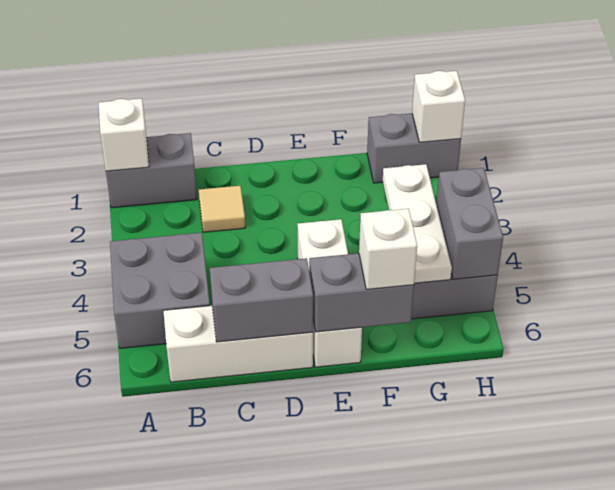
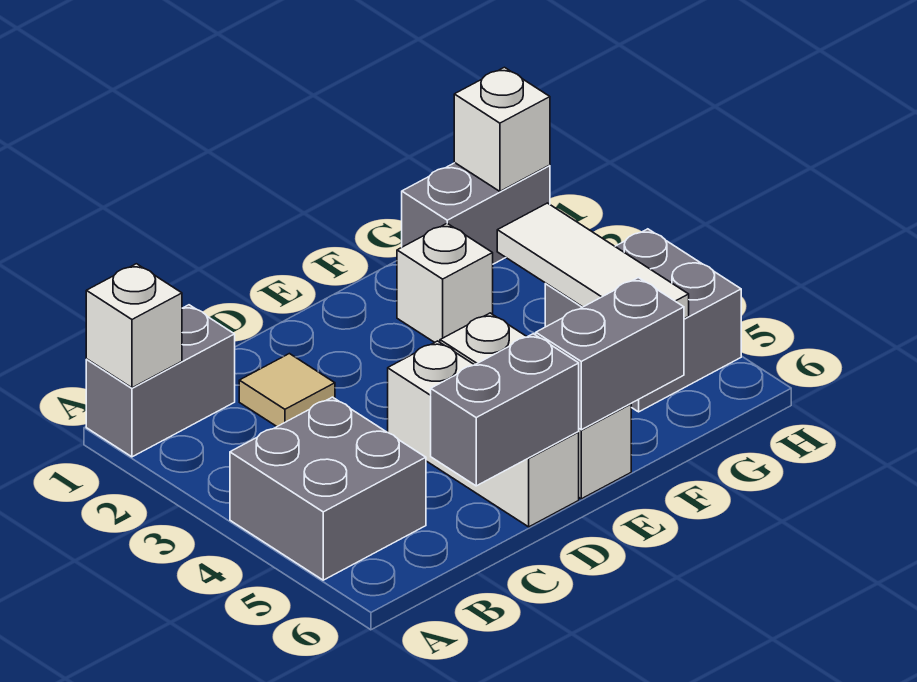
white 1x3 brick [163,306,313,382] -> white 1x3 brick turned to [388,341,579,527]
white 1x1 brick [359,209,417,289] -> white 1x1 brick moved to [397,223,493,342]
white 1x3 plate [383,164,452,283] -> white 1x3 tile [497,203,689,319]
grey 1x2 brick [436,168,503,279] -> none

